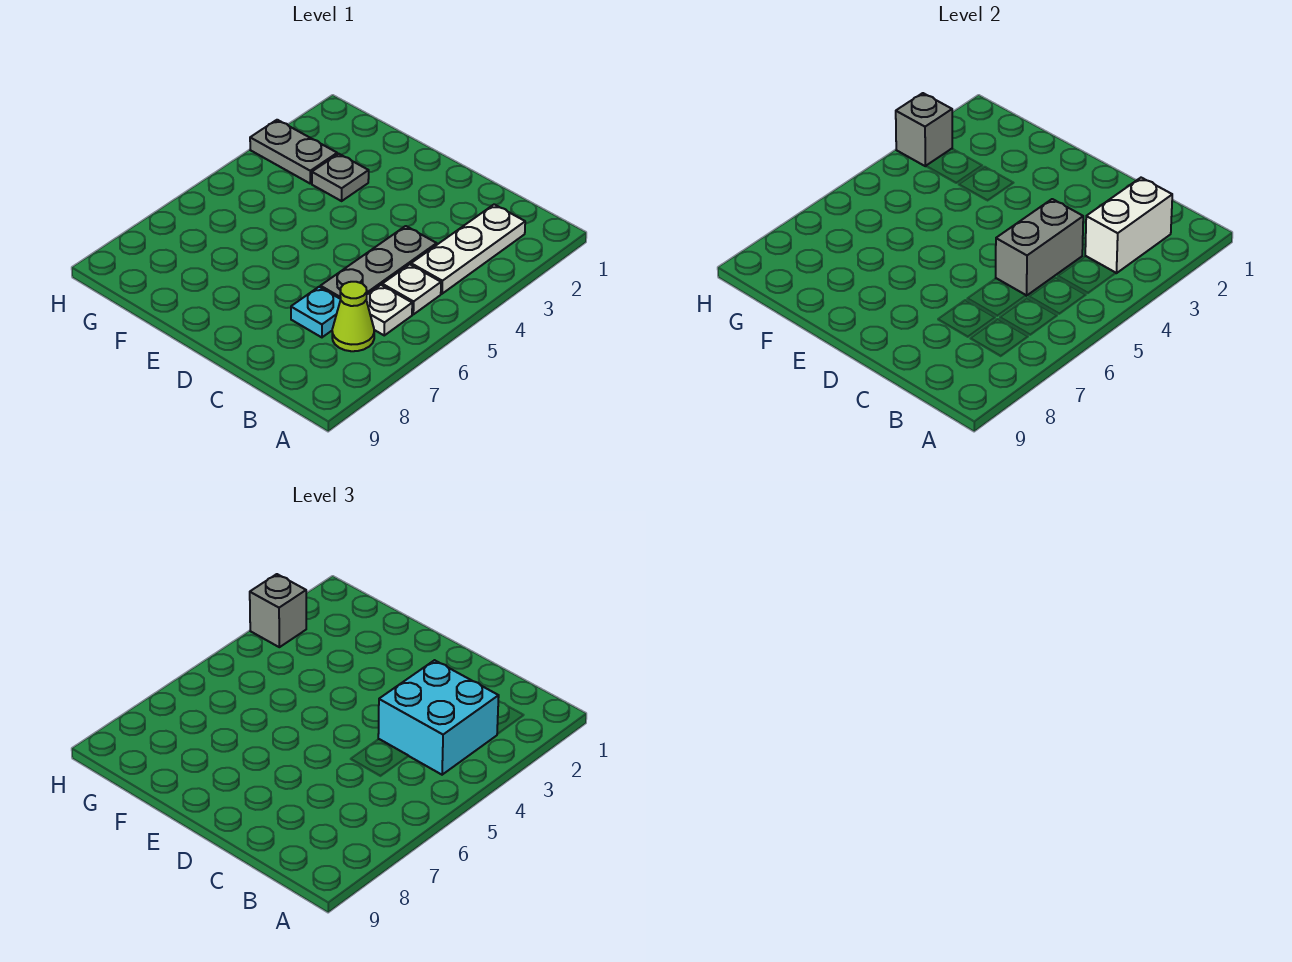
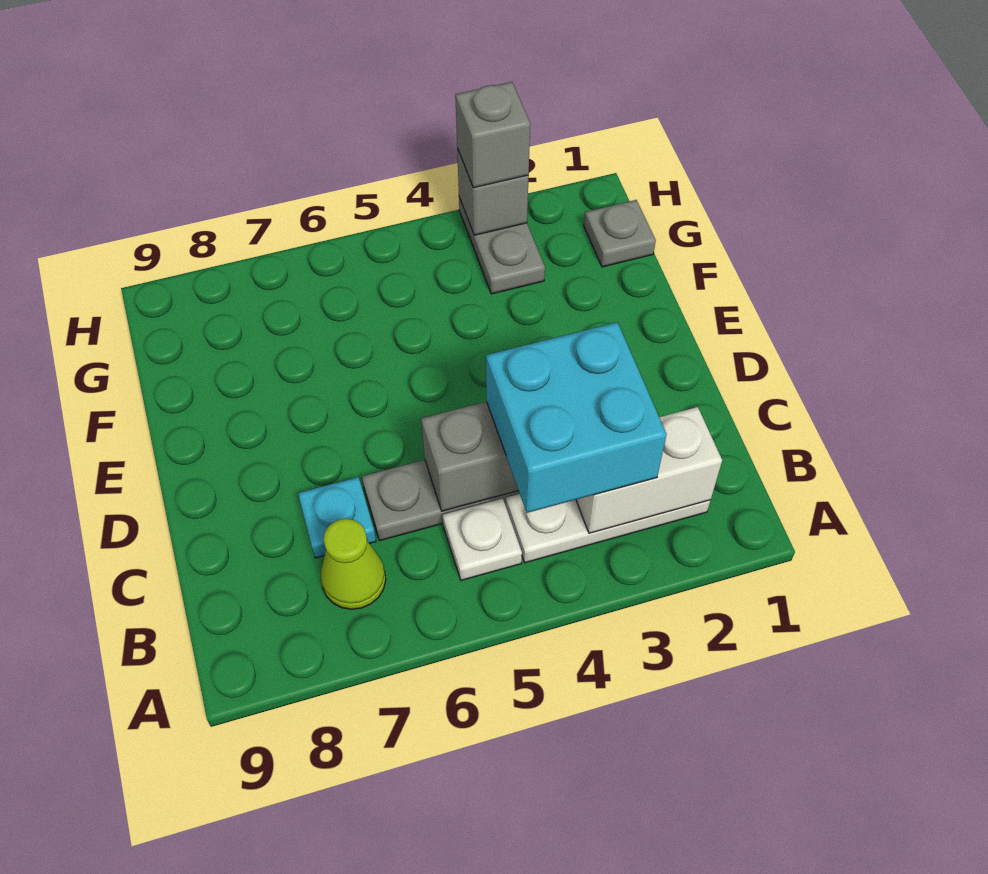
white 1x1 plate [366,285,412,335] -> none
grey 1x1 plate [312,154,369,201] -> grey 1x1 plate moved to [584,200,656,267]

